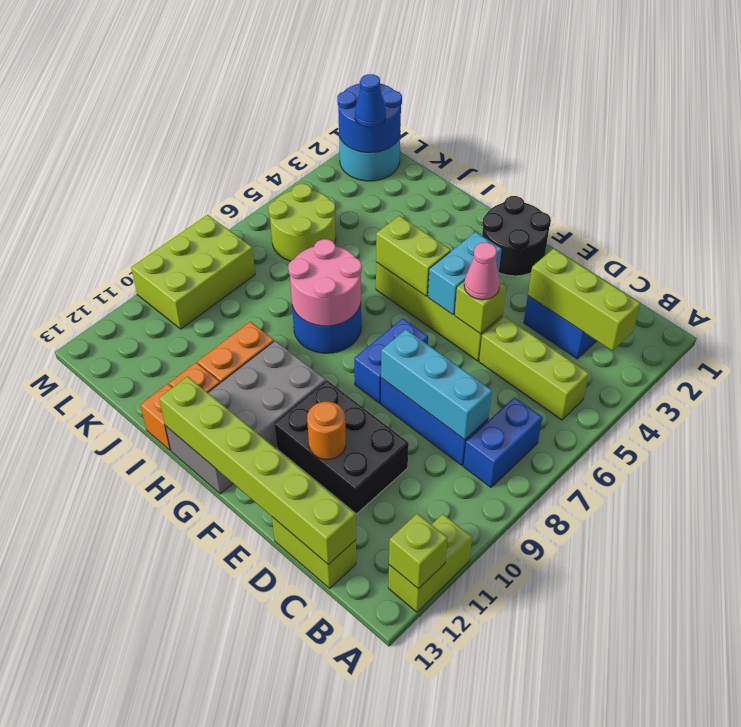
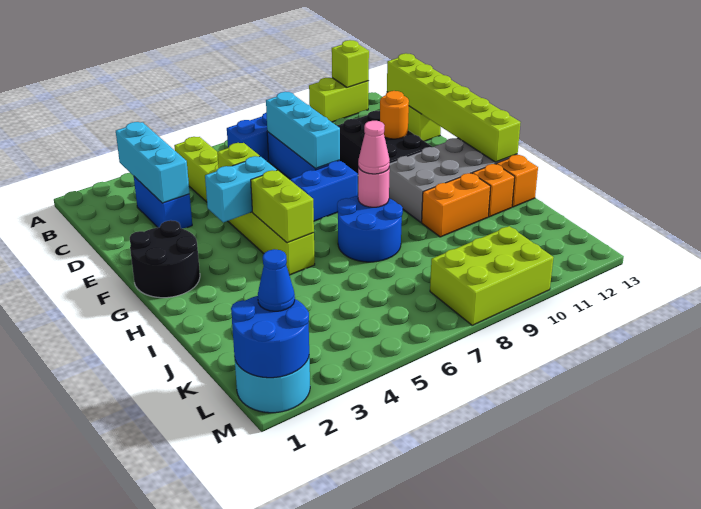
lime 1x3 brick [528,249,640,351] -> cyan 1x3 brick [116,122,190,203]
pink 1x1 cone [464,243,500,300] -> pink 1x1 cone moved to [358,121,390,174]
pink 2x2 round brick [288,239,362,326] -> pink 1x1 round brick [358,167,390,207]
lime 2x2 round brick [268,184,336,261] -> none

